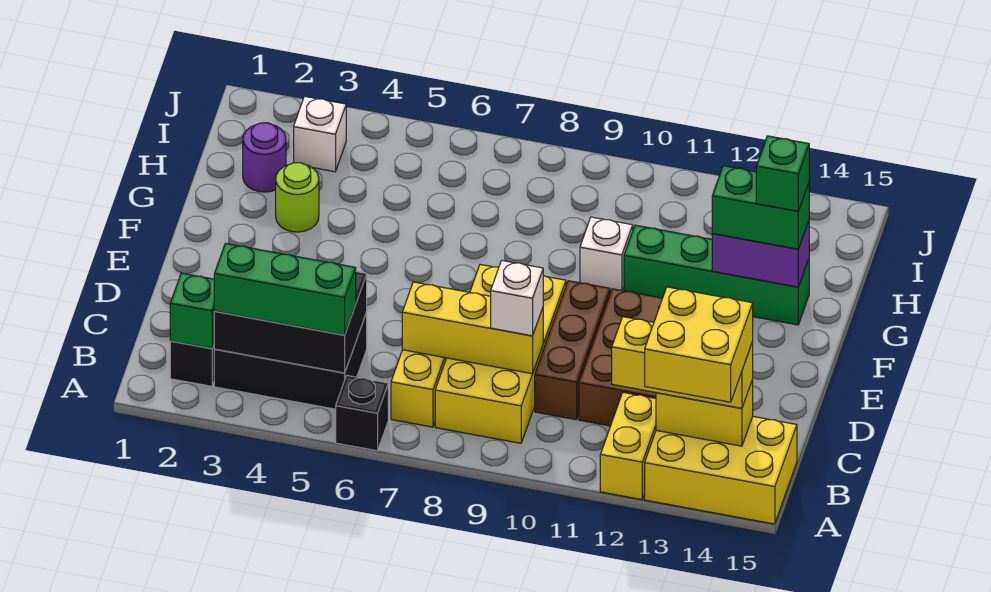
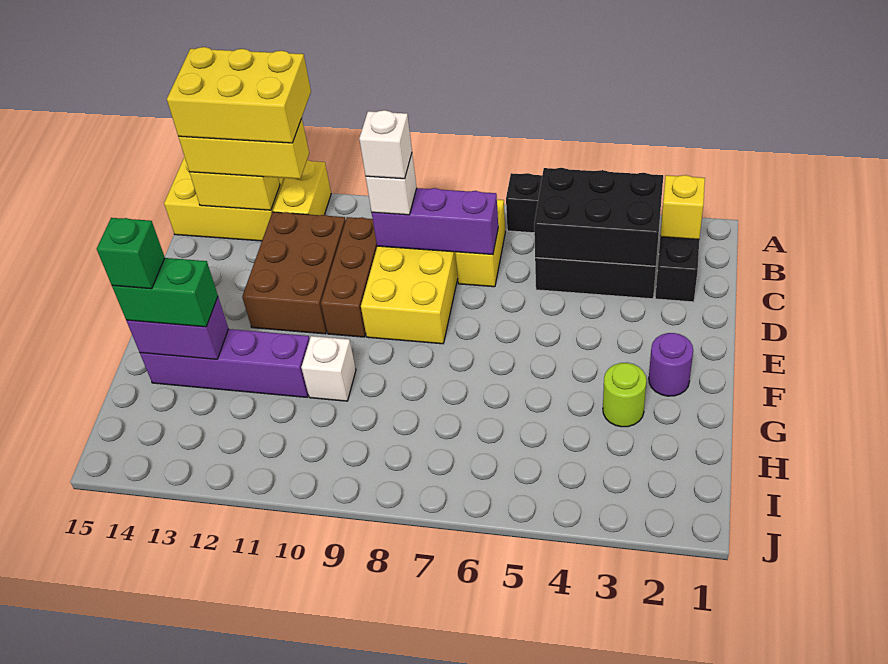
yellow 2x2 brick [645,287,753,402] -> yellow 2x3 brick [167,47,311,143]
green 1x1 brick [170,273,215,348] -> yellow 1x1 brick [660,175,705,240]
green 1x3 brick [214,243,356,335] -> none
yellow 1x3 brick [402,282,543,374] -> purple 1x3 brick [372,188,498,255]
green 1x4 brick [624,225,809,325] -> purple 1x4 brick [140,329,310,397]
purple 1x1 round brick [243,123,286,192] -> purple 1x1 round brick moved to [649,333,693,396]
white 1x1 brick [294,96,346,172] -> white 1x1 brick moved to [359,110,412,179]

